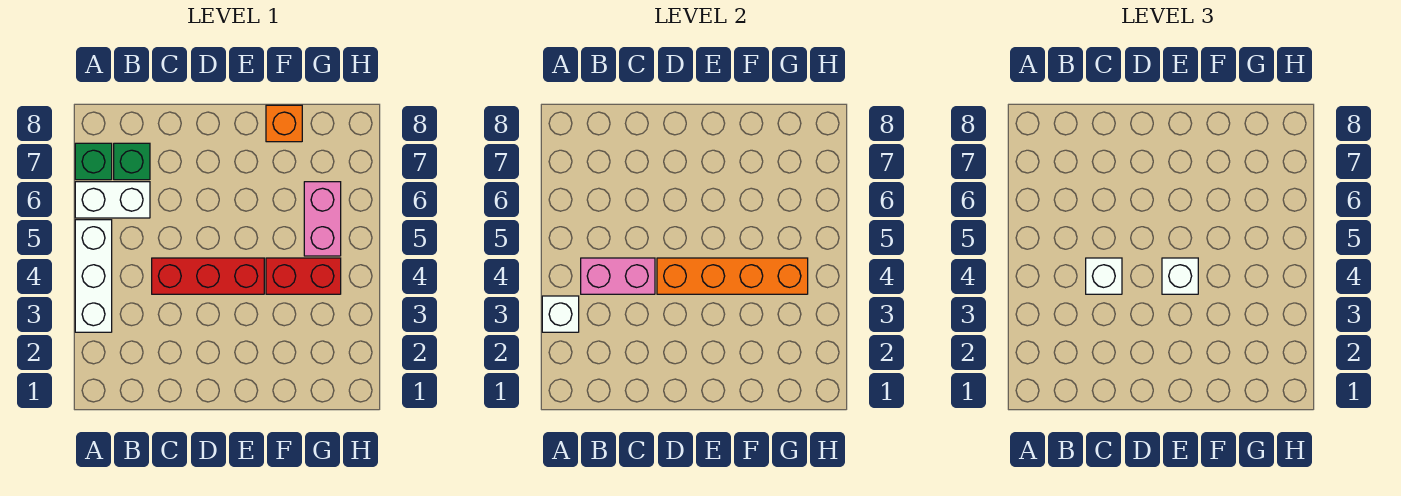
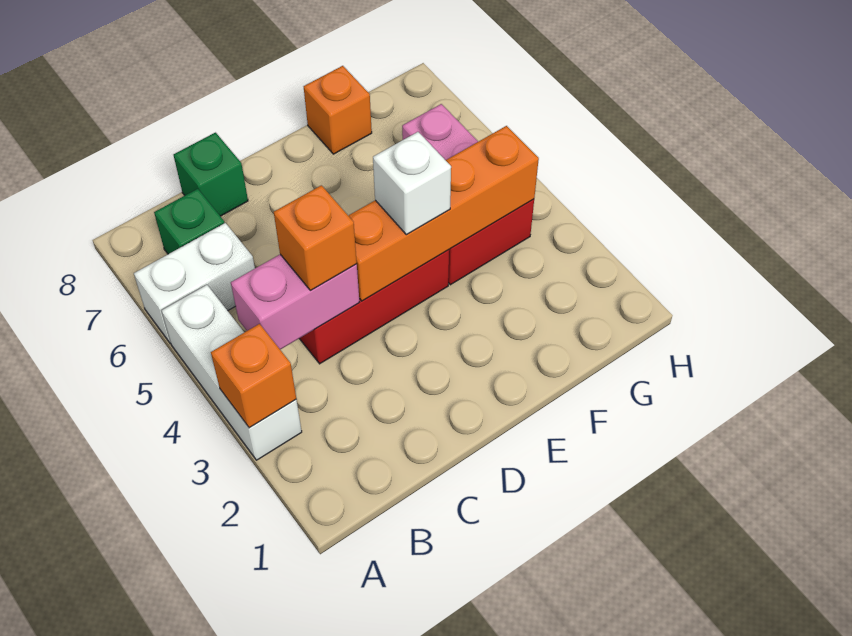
white 1x1 brick [542,296,579,332] -> orange 1x1 brick [211,324,296,428]
green 1x1 brick [75,143,112,180] -> green 1x1 brick moved to [174,133,248,216]
white 1x1 brick [1086,258,1122,294] -> orange 1x1 brick [274,185,357,290]

